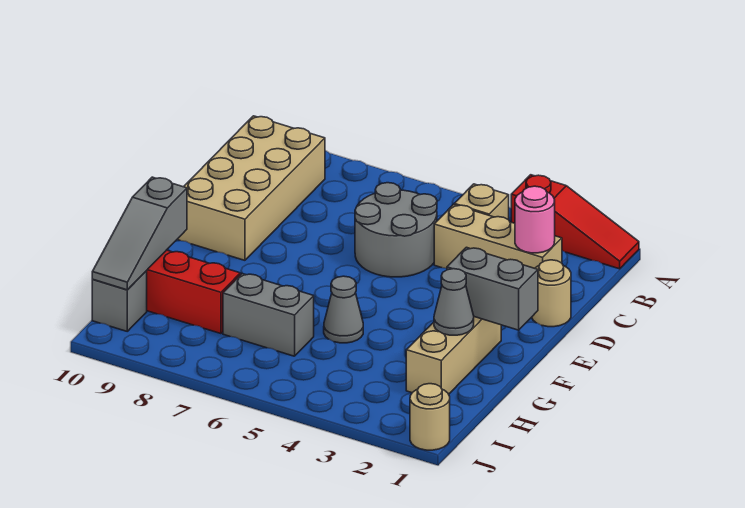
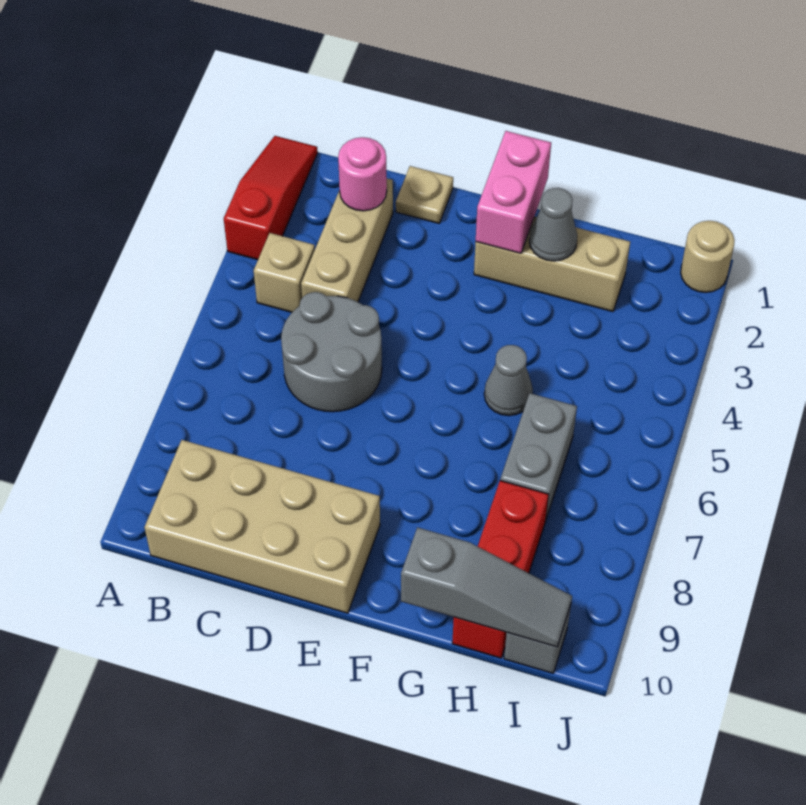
tan 1x1 round brick [532,260,571,327] -> tan 1x1 plate [396,166,453,223]
grey 1x2 brick [447,247,538,330] -> pink 1x2 brick [476,131,551,253]

